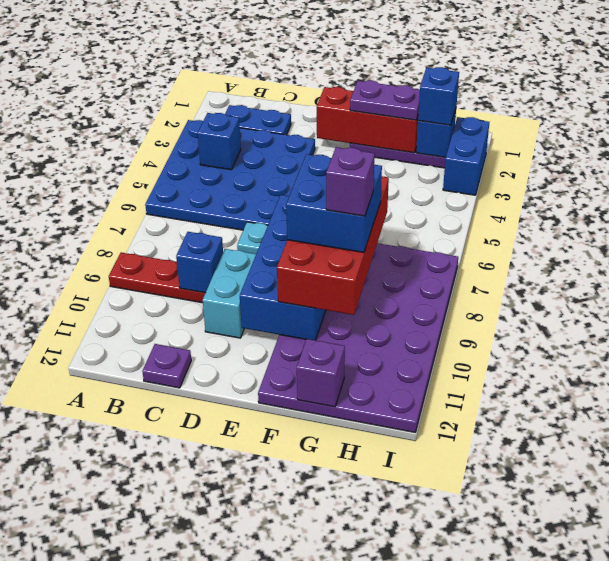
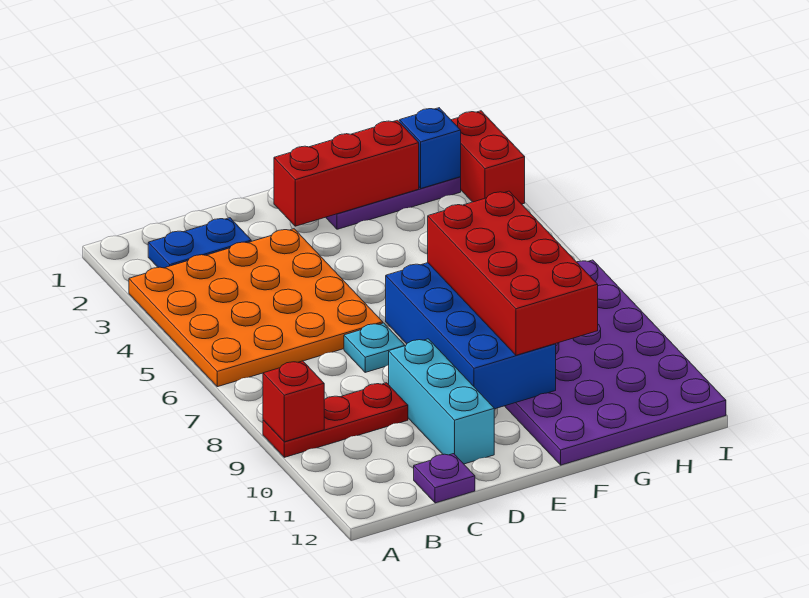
blue 4x4 plate [145,120,315,230] -> orange 4x4 plate [129,229,383,387]
none -> red 1x1 brick [263,361,324,442]
blue 1x1 brick [198,113,241,170] -> none
blue 1x1 brick [176,232,223,293] -> none
cyan 1x2 brick [203,249,256,338] -> cyan 1x3 brick [389,339,494,464]
purple 1x2 plate [350,80,420,120] -> none
blue 2x2 brick [286,154,382,253] -> none
purple 1x1 brick [326,147,375,216] -> none
purple 1x1 brick [297,339,345,407] -> none
blue 1x1 brick [418,67,459,125] -> none
blue 1x2 brick [443,117,489,195] -> red 1x2 brick [452,111,525,204]

